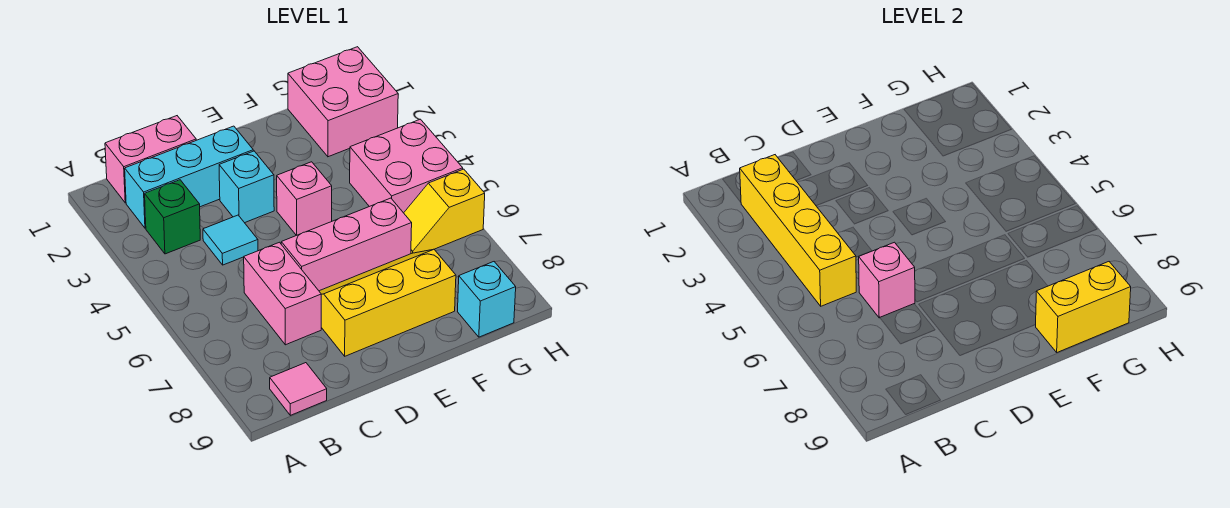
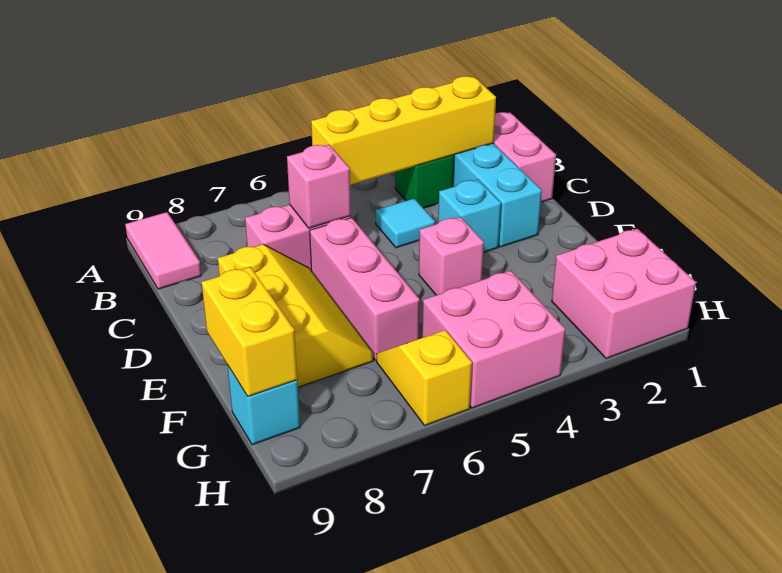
pink 1x1 tile [270,363,327,415] -> pink 1x2 tile [125,212,201,289]

